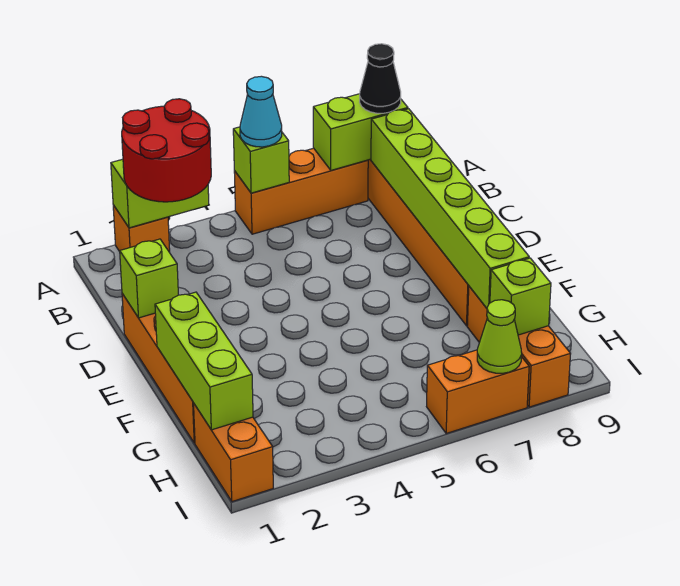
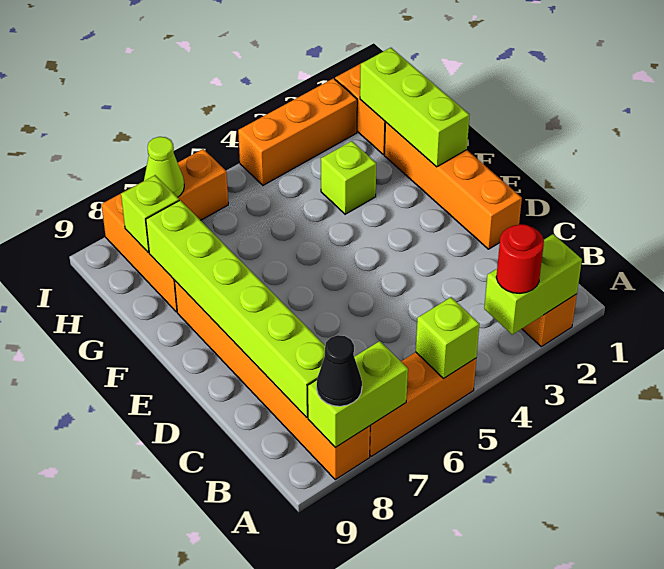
red 2x2 round brick [122,99,211,202] -> red 1x1 round brick [496,224,544,293]
cyan 1x1 cone [240,76,282,147] -> none
lime 1x1 brick [120,239,178,318] -> lime 1x1 brick moved to [321,141,376,214]
none -> orange 1x3 brick [238,78,357,185]

